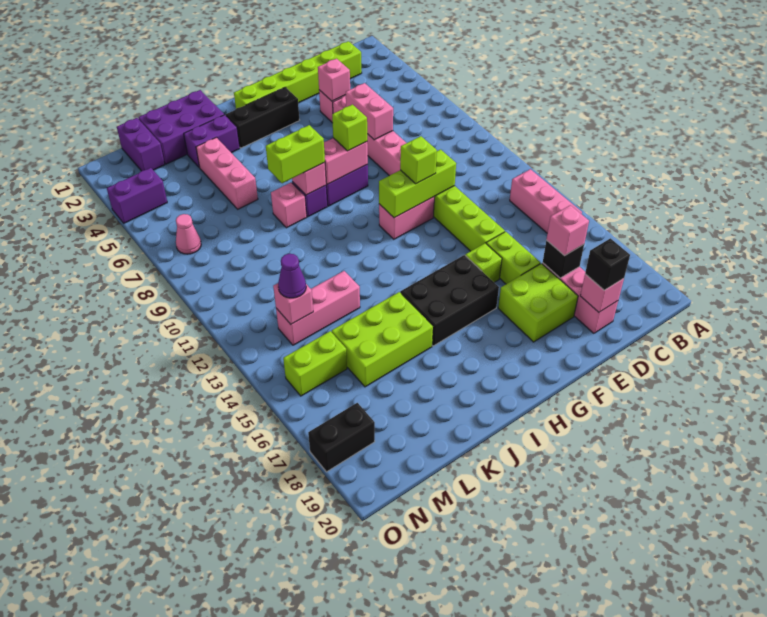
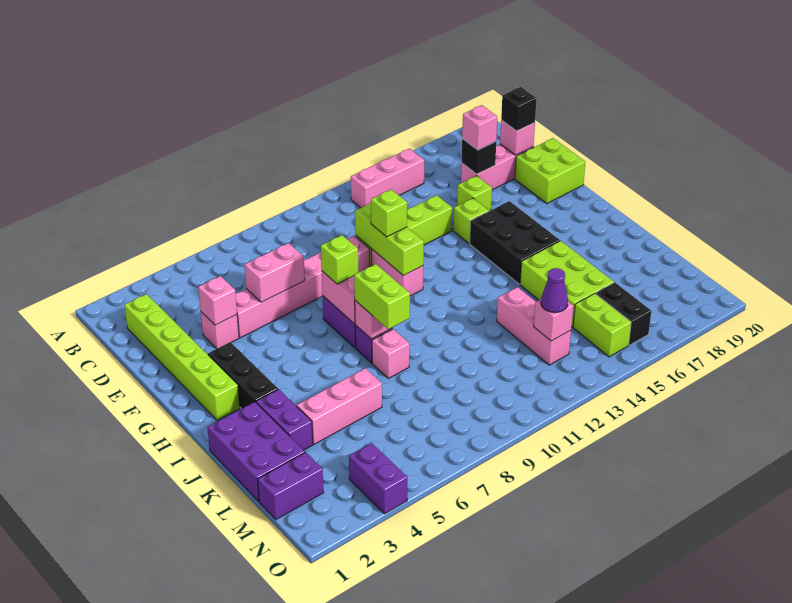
lime 1x2 brick [486,232,541,284] -> lime 1x1 brick [457,176,492,211]
lime 2x2 brick [498,263,578,342] -> lime 2x2 brick moved to [515,138,585,204]
pink 1x1 cone [176,214,201,254] -> none
black 1x2 brick [308,403,375,472] -> black 1x2 brick moved to [596,282,651,345]

